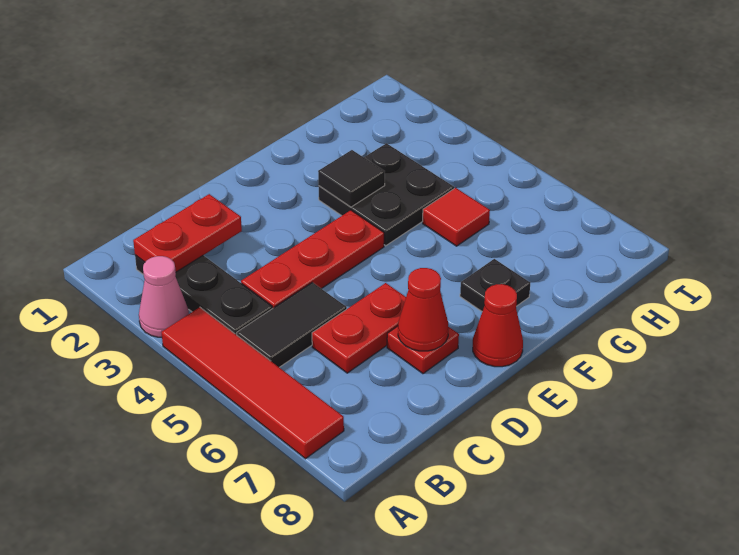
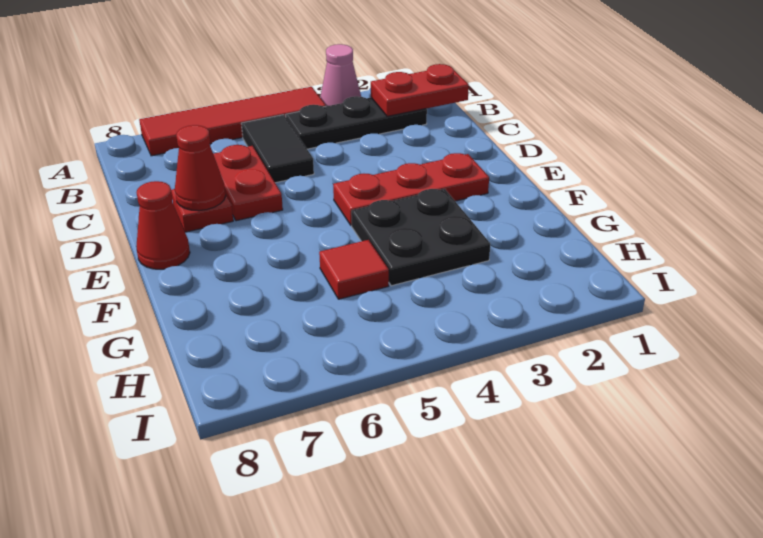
red 1x2 plate [133,194,242,272] -> red 1x2 plate turned to [371,64,469,116]
red 1x3 plate [241,210,384,308] -> red 1x3 plate turned to [333,153,489,226]
black 1x1 tile [318,150,385,207] -> none
black 1x1 plate [460,259,530,311] -> none

